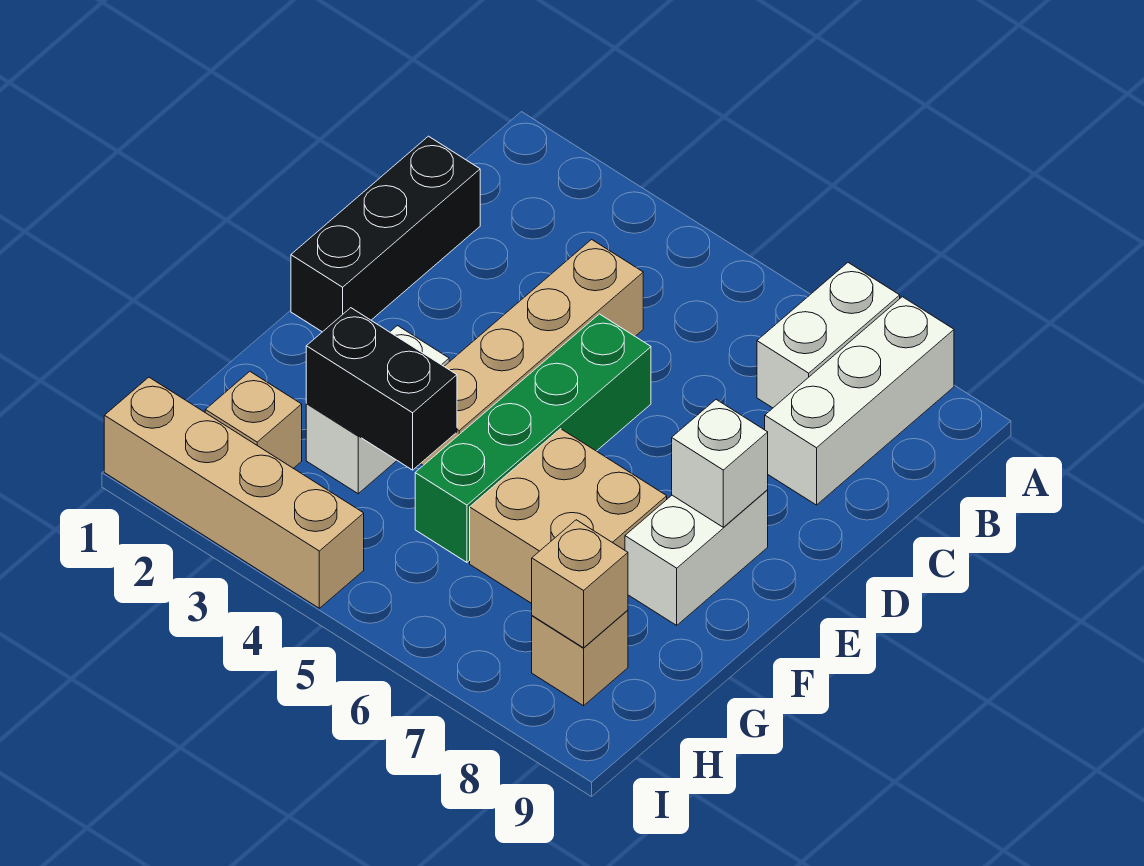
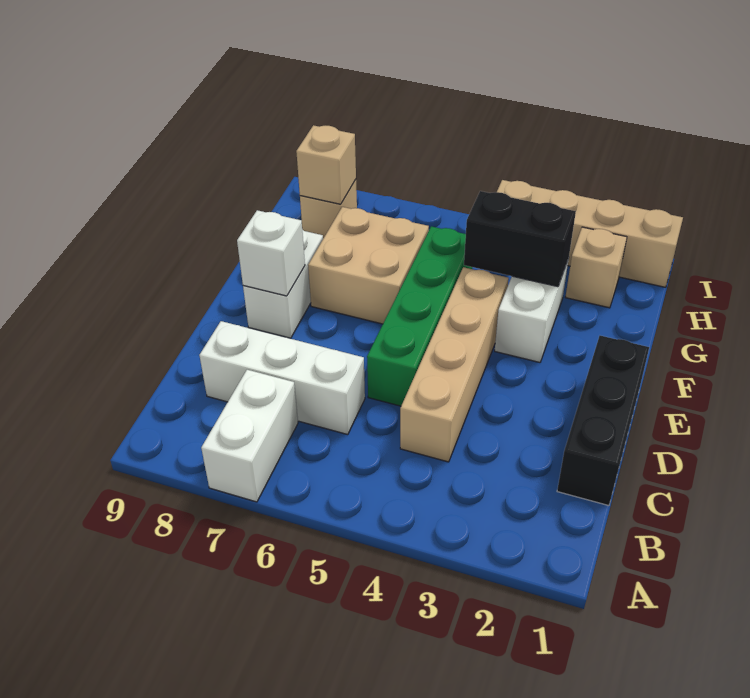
white 1x3 brick [765,297,954,505] -> white 1x3 brick turned to [199,321,365,435]

